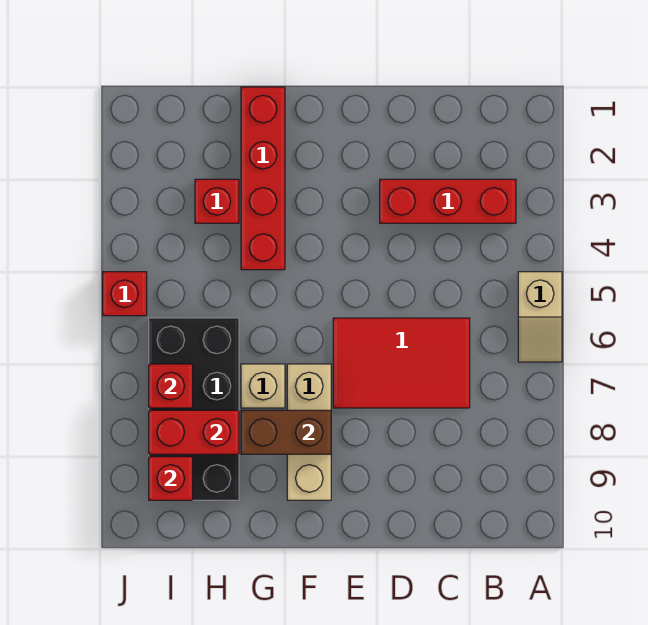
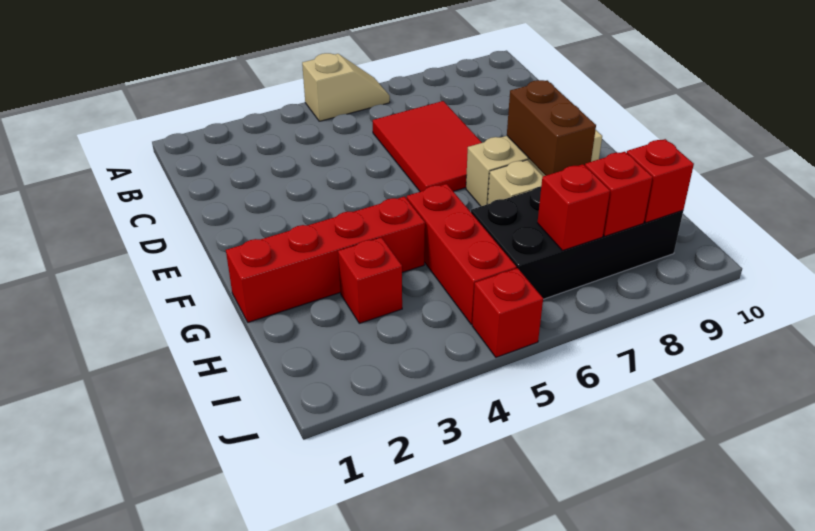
red 1x3 brick [380,179,516,223] -> red 1x3 brick moved to [407,184,516,325]
red 1x2 brick [149,410,239,454] -> red 1x1 brick [585,152,653,236]

